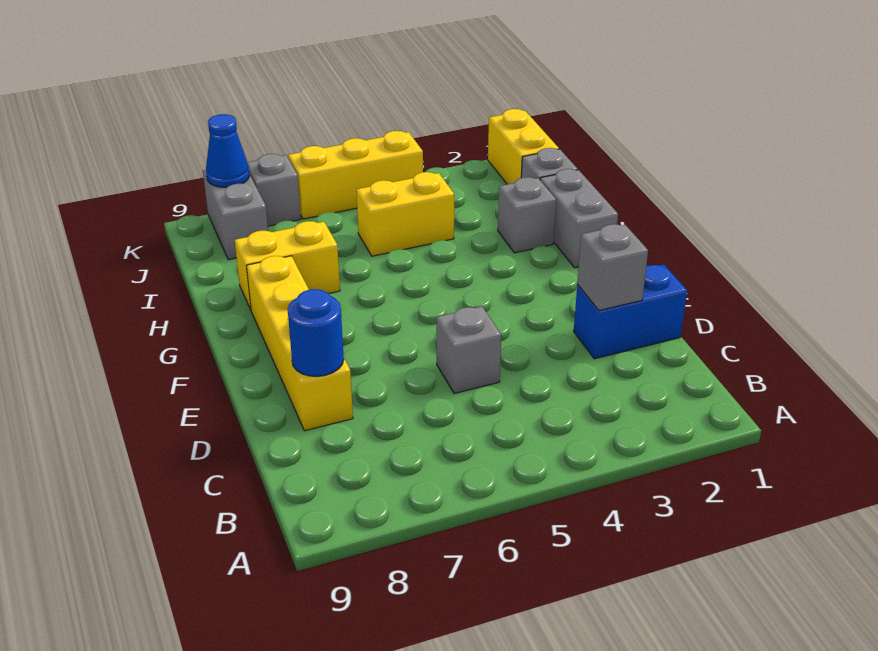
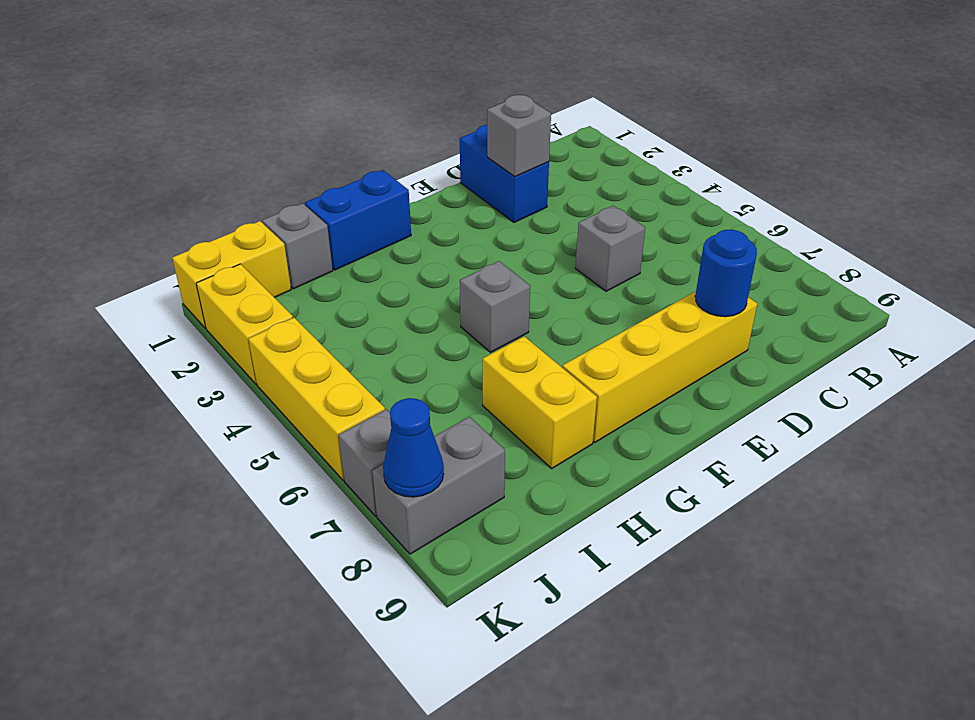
grey 1x2 brick [540,169,618,268] -> blue 1x2 brick [305,170,411,270]
grey 1x1 brick [498,177,556,253] -> grey 1x1 brick moved to [460,261,530,352]
yellow 1x2 brick [357,172,454,256] -> yellow 1x2 brick moved to [196,264,293,384]

